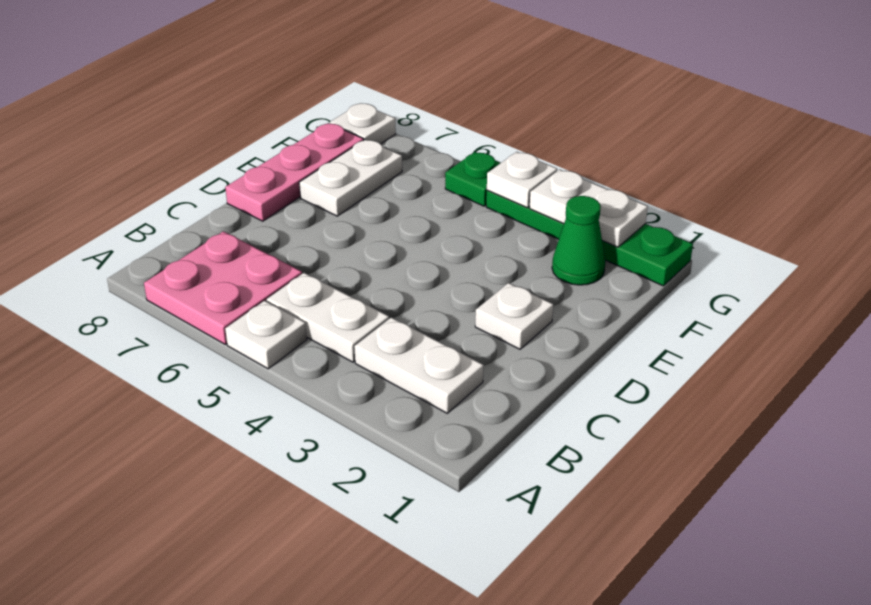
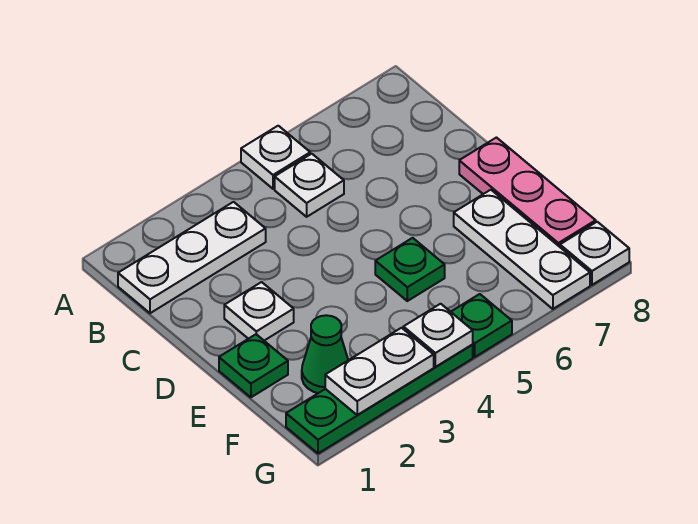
pink 2x2 plate [144,231,302,344] -> none
white 1x2 plate [354,317,484,413] -> white 1x3 plate [118,202,266,313]
white 1x2 plate [267,273,389,362] -> white 1x1 plate [275,154,344,217]
none -> green 1x1 plate [219,334,288,397]
none -> green 1x1 plate [375,238,445,301]
white 1x2 plate [299,139,402,216] -> white 1x3 plate [454,190,590,309]

